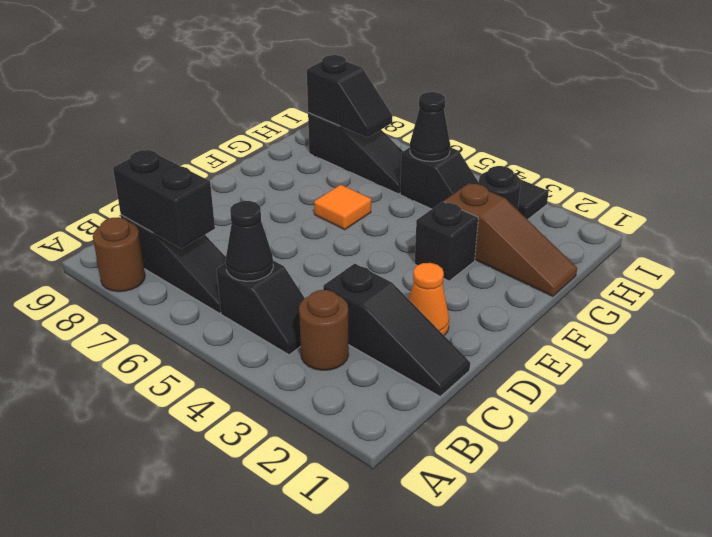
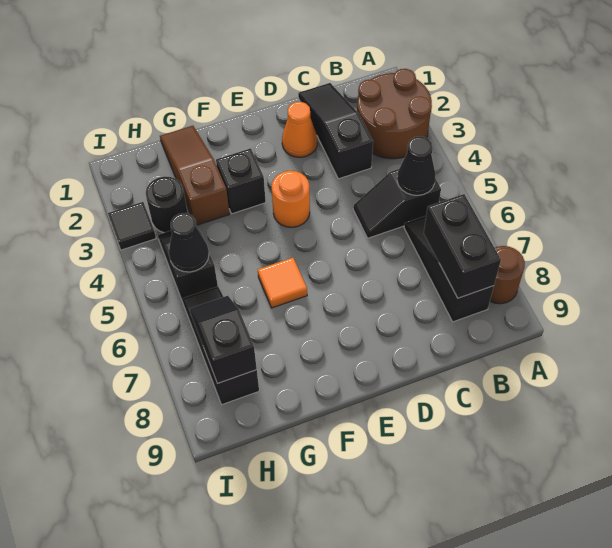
brown 1x1 round brick [299,290,349,370] -> brown 2x2 round brick [357,69,432,159]
black 1x2 slope [217,261,305,355] -> black 1x2 slope turned to [353,169,441,238]
none -> orange 1x1 round brick [272,171,310,227]

